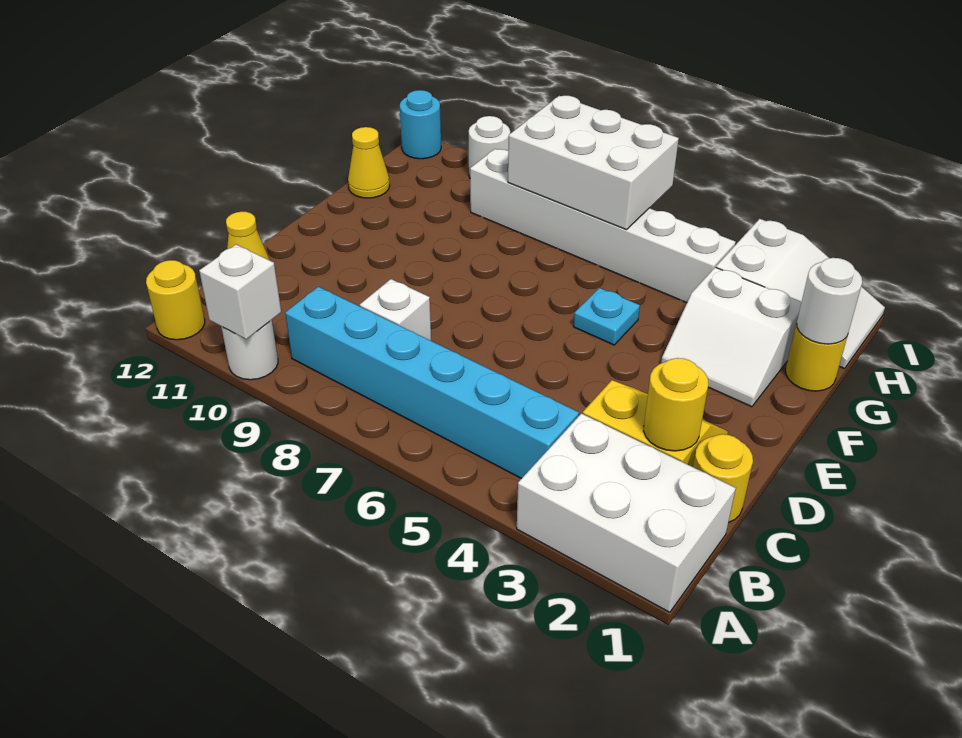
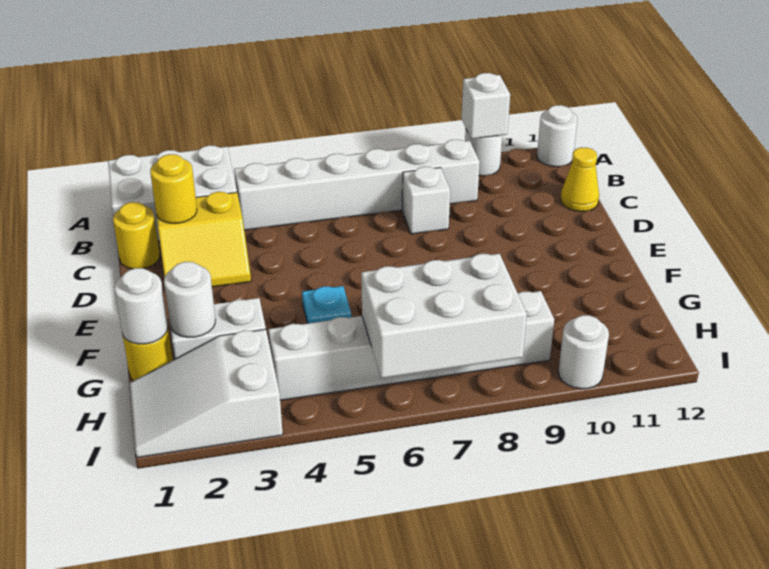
yellow 1x1 round brick [146,260,205,340] -> white 1x1 round brick [537,105,578,167]
cyan 1x6 brick [285,287,579,479] -> white 1x6 brick [234,140,480,230]
none -> white 1x1 round brick [164,262,215,337]
yellow 1x1 cone [348,127,390,198] -> none
cyan 1x1 round brick [400,90,441,159] -> none

